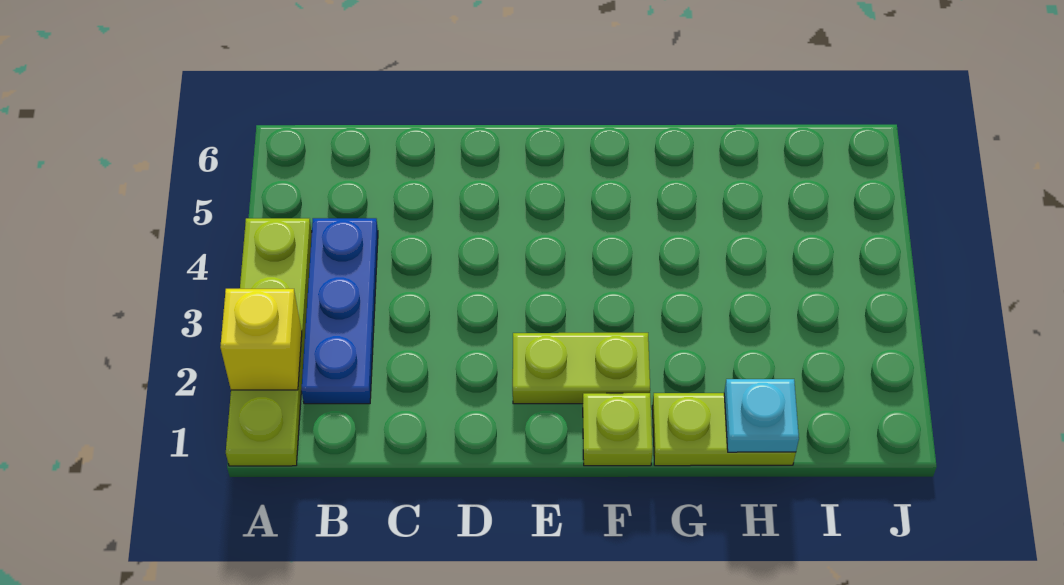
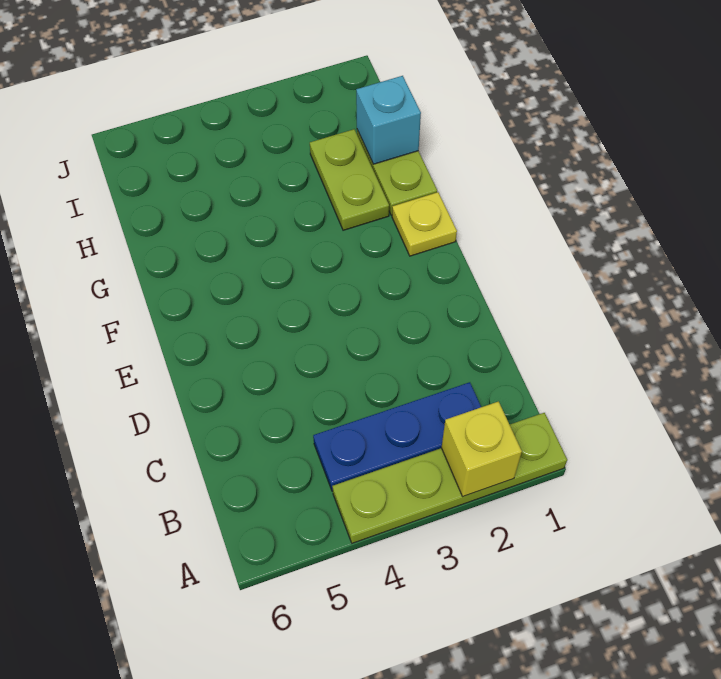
lime 1x2 plate [513,333,650,404] -> lime 1x2 plate moved to [310,129,389,230]
lime 1x1 plate [583,393,652,466] -> yellow 1x1 plate [392,192,457,256]
cyan 1x1 plate [724,379,799,452] -> cyan 1x1 brick [356,76,421,164]

